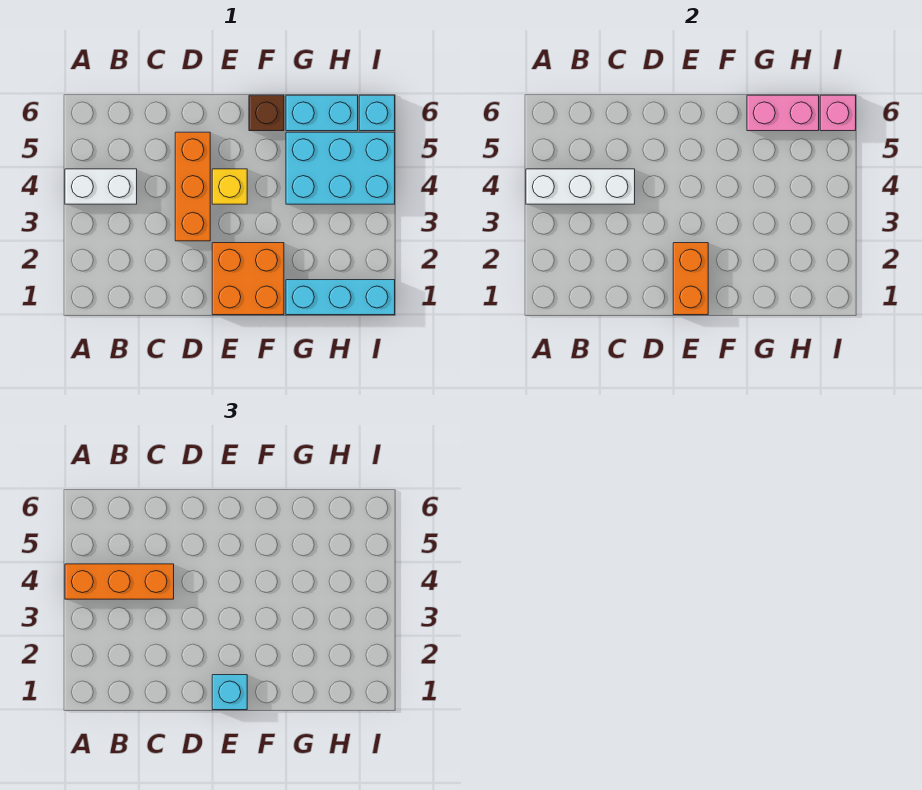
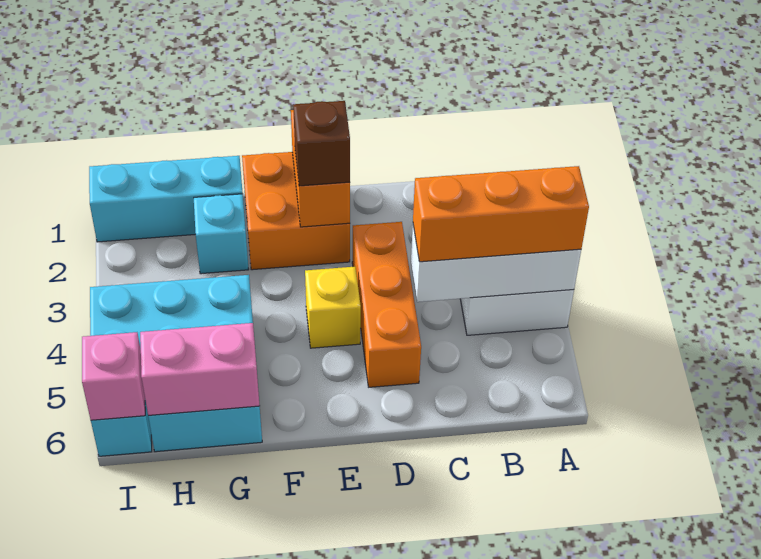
cyan 1x1 brick [212,675,247,710] -> cyan 1x1 brick moved to [194,194,249,274]
brown 1x1 brick [249,95,284,131] -> brown 1x1 brick moved to [293,101,350,186]

